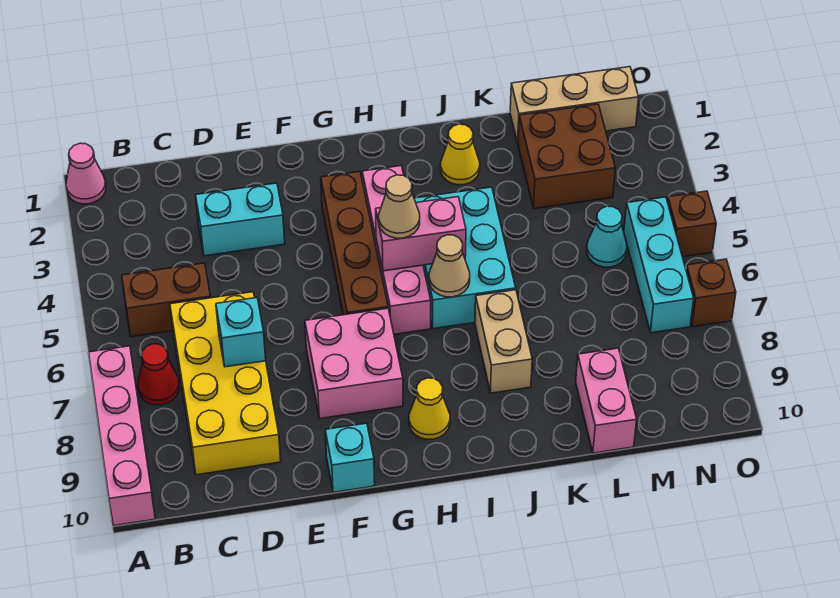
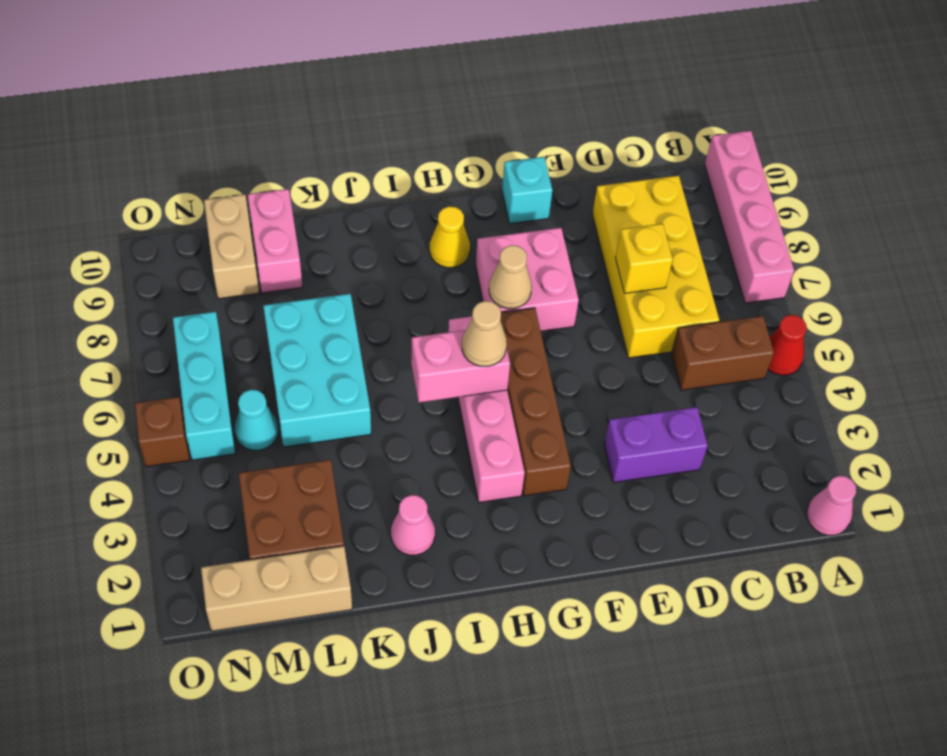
red 1x1 cone [138,344,179,405] -> red 1x1 cone moved to [768,315,806,375]
cyan 1x2 brick [196,183,285,256] -> purple 1x2 brick [604,407,708,483]
cyan 1x1 brick [216,298,266,367] -> yellow 1x1 brick [616,224,673,293]
cyan 2x3 brick [414,187,516,329] -> cyan 2x3 brick moved to [263,294,371,447]
tan 1x1 cone [429,235,470,297] -> tan 1x1 cone moved to [489,245,532,309]
yellow 1x1 cone [441,124,480,185] -> pink 1x1 cone [391,495,435,555]
tan 1x2 brick [475,290,532,393] -> tan 1x2 brick moved to [204,195,259,299]
brown 1x1 brick [686,259,736,327] -> none

